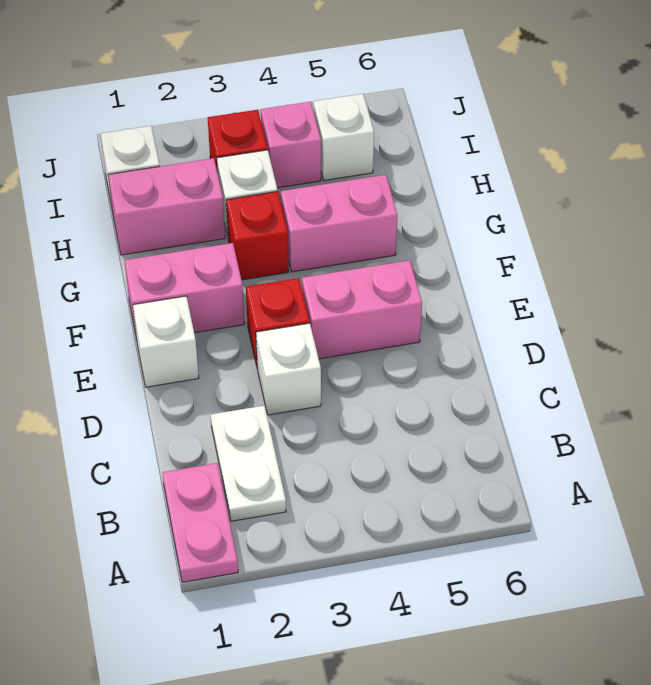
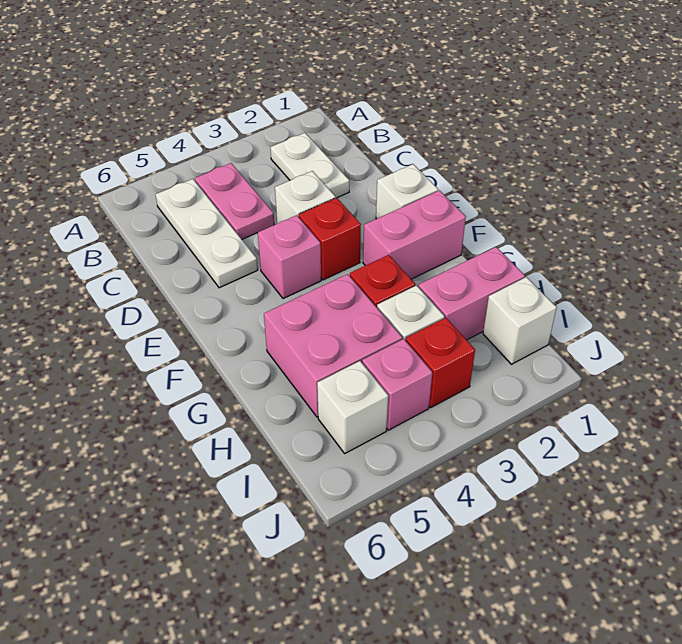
pink 1x2 plate [162,463,238,582] -> pink 1x2 plate moved to [195,163,274,239]
none -> white 1x3 plate [156,179,258,288]
pink 1x2 brick [302,260,422,359] -> pink 1x1 brick [258,215,321,299]
pink 1x2 brick [281,175,397,272] -> pink 2x2 brick [264,274,402,417]

